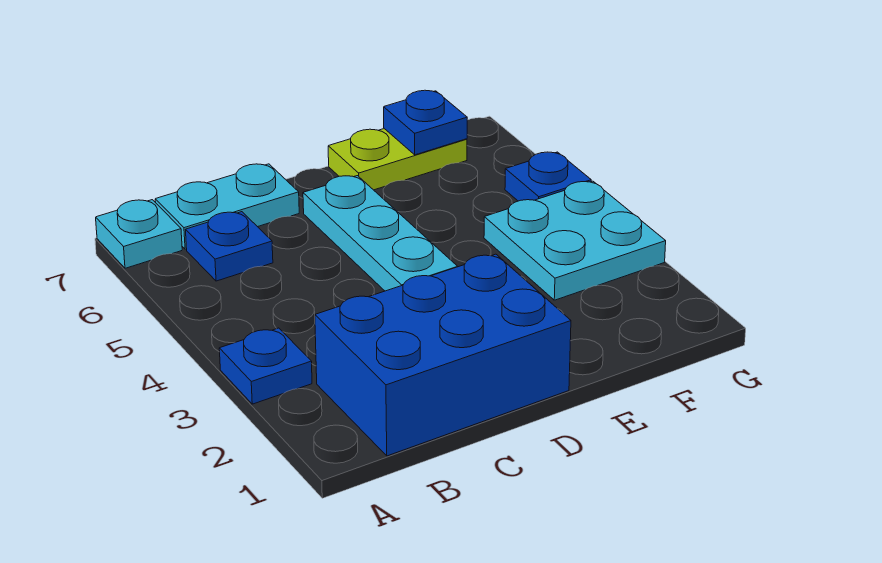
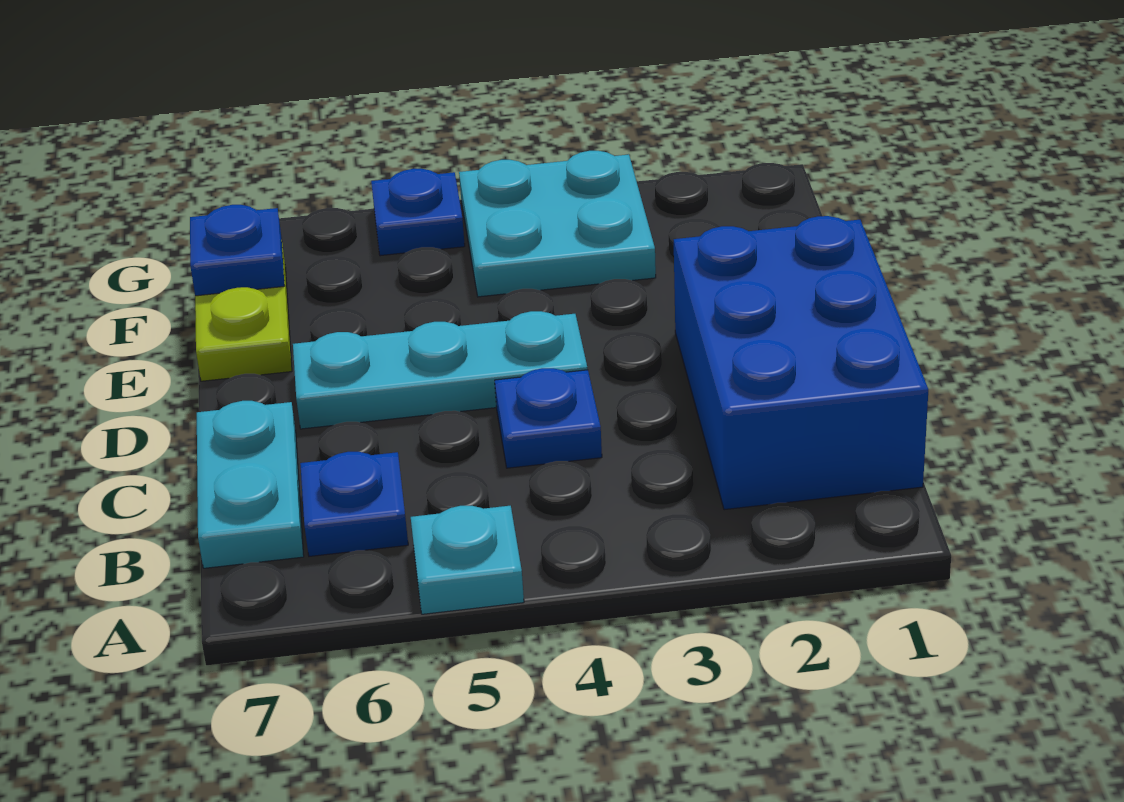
blue 1x1 plate [219,328,312,404] -> blue 1x1 plate moved to [495,368,602,468]
cyan 1x1 plate [96,200,182,268] -> cyan 1x1 plate moved to [411,506,524,614]

